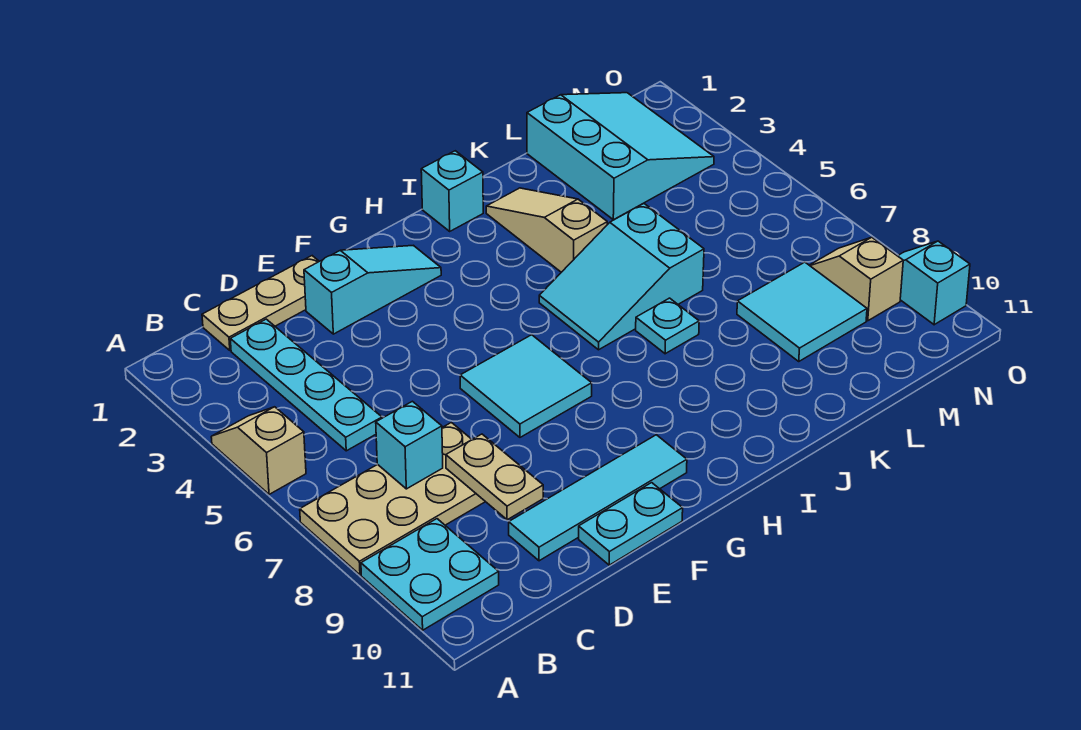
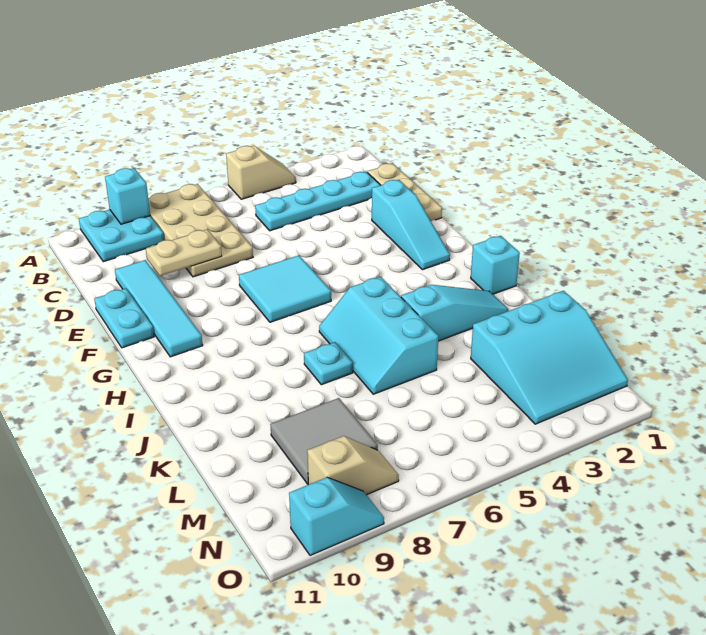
cyan 1x1 brick [376,401,443,489] -> cyan 1x1 brick moved to [105,168,150,224]
cyan 2x3 slope [539,203,704,350] -> cyan 2x3 slope turned to [319,277,438,394]
tan 1x3 slope [486,188,607,272] -> cyan 1x3 slope [401,285,508,341]
cyan 2x2 tile [737,262,867,361] -> grey 2x2 tile [270,398,378,484]

